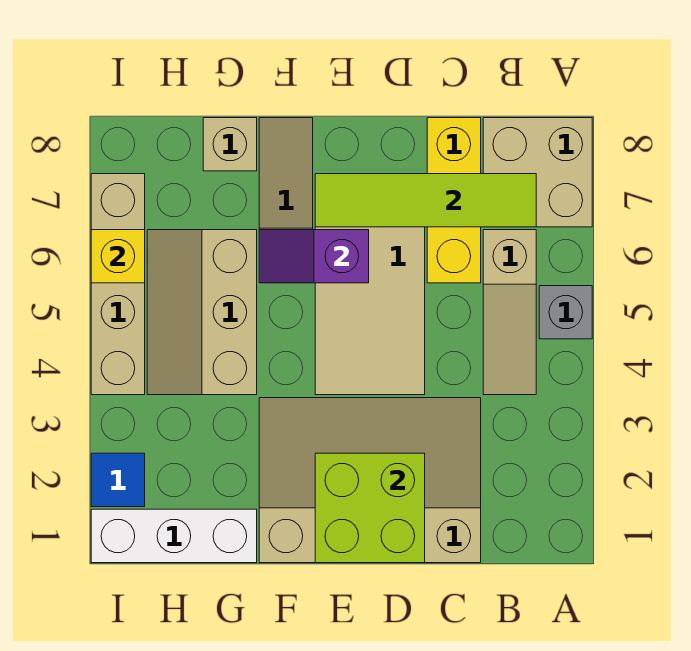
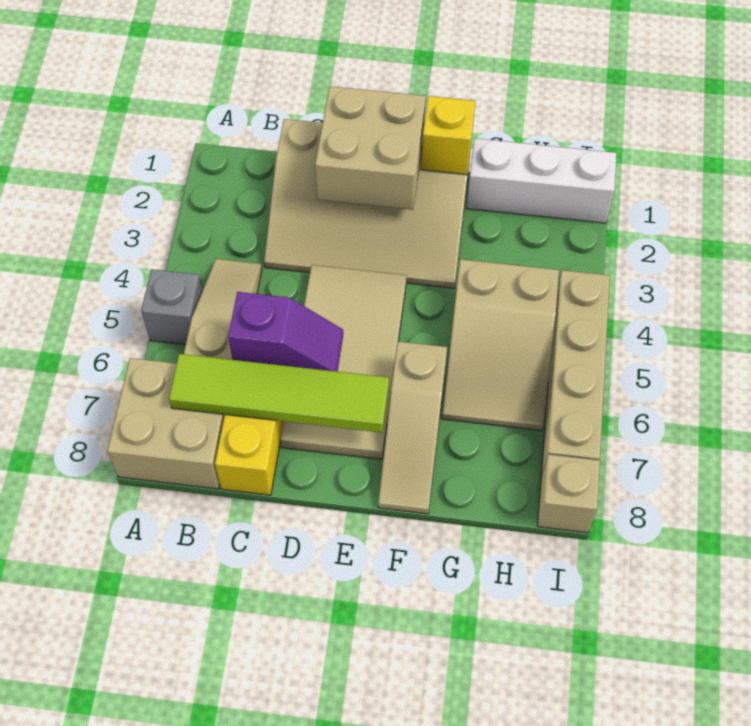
lime 2x2 brick [315,453,425,563] -> tan 2x2 brick [315,86,426,210]
purple 1x2 slope [259,230,369,283] -> purple 1x2 slope moved to [228,292,343,372]
tan 2x3 slope [147,230,257,395] -> tan 2x3 slope turned to [442,259,559,431]
tan 1x1 brick [203,118,257,171] -> tan 1x1 brick moved to [537,454,600,533]
blue 1x1 tile [91,453,145,507] -> none
yellow 1x1 brick [91,230,145,283] -> yellow 1x1 brick moved to [421,96,475,175]

